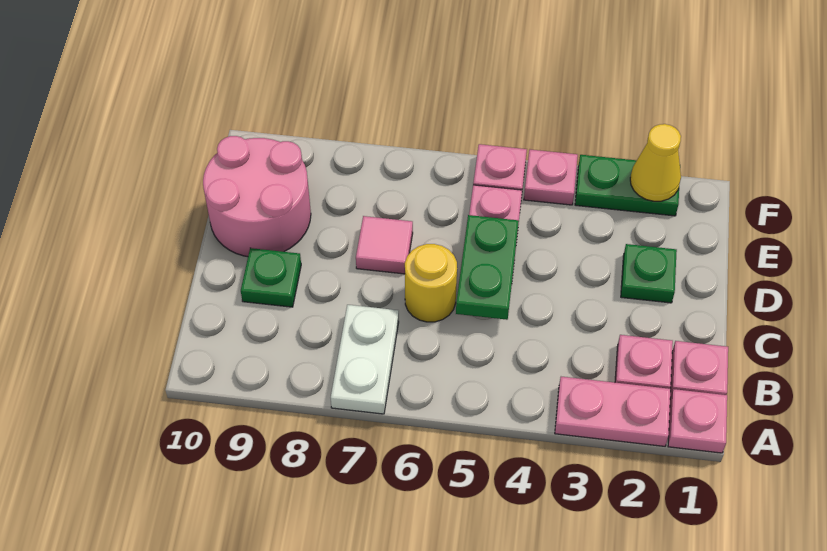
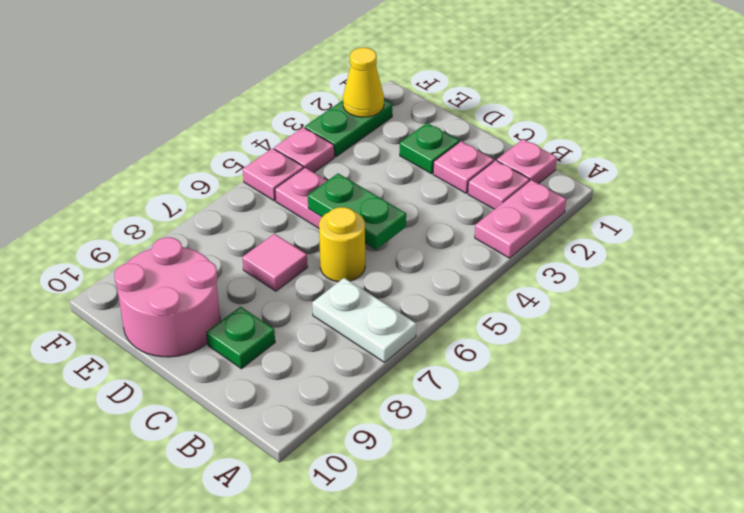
pink 1x1 plate [668,389,727,453] -> pink 1x1 plate moved to [433,141,494,193]

